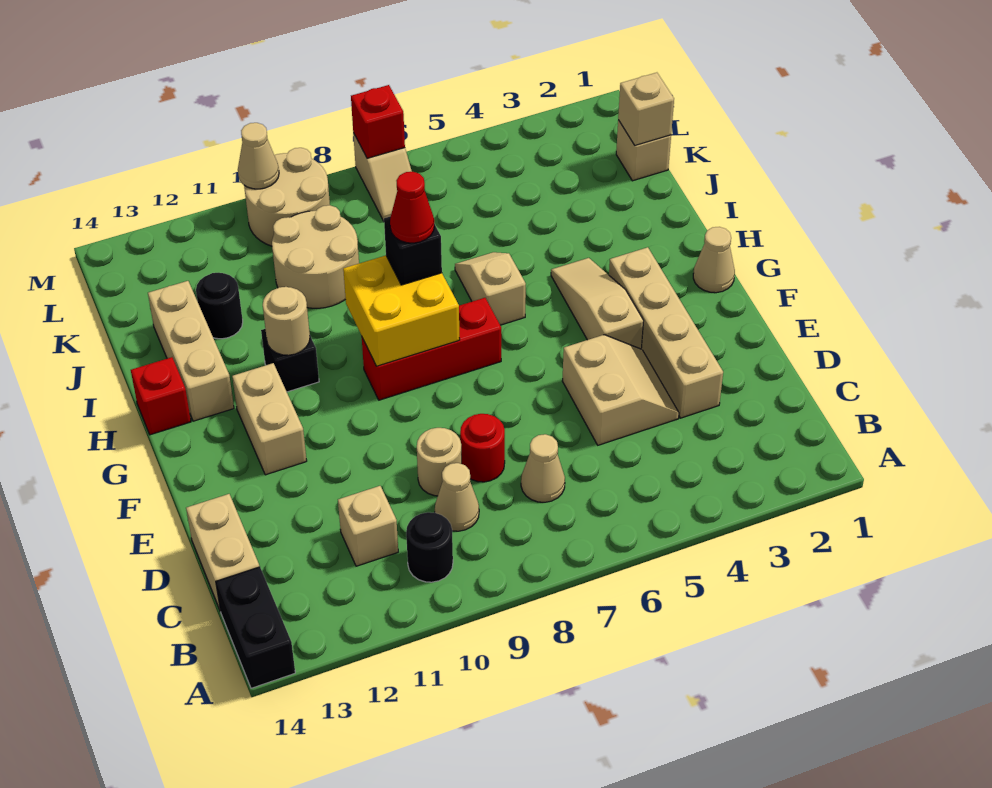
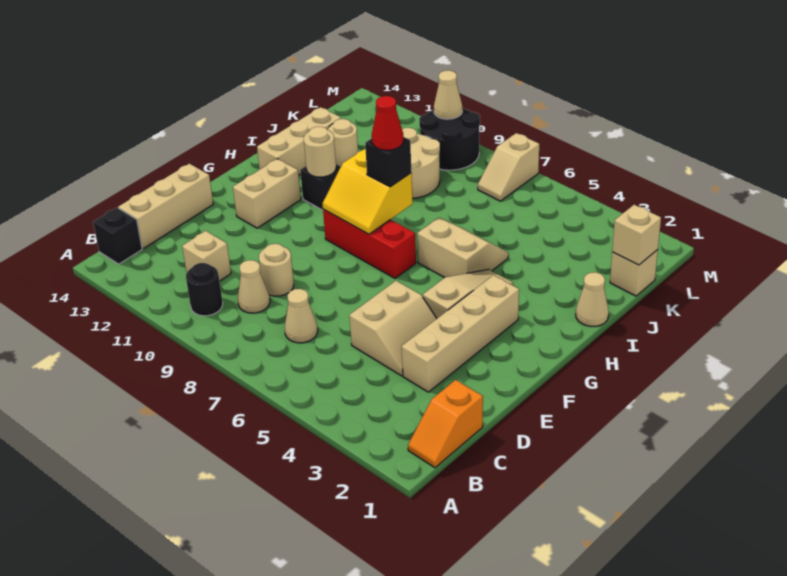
black 1x2 brick [216,567,295,688] -> black 1x1 brick [93,208,142,264]
none -> orange 1x2 slope [408,380,483,468]
tan 1x2 brick [186,494,260,611] -> tan 1x3 brick [118,164,213,248]
red 1x1 round brick [460,414,505,482] -> none
tan 1x1 cone [693,227,735,293] -> tan 1x1 cone moved to [576,272,609,326]
yellow 2x2 brick [343,256,460,366] -> yellow 2x2 slope [323,149,413,234]
tan 1x2 slope [455,252,526,325] -> tan 2x2 slope [417,218,509,278]
red 1x1 brick [131,357,191,435] -> none
black 1x1 round brick [196,273,243,339] -> tan 1x1 round brick [328,119,358,166]
tan 2x2 round brick [244,148,330,246] -> black 2x2 round brick [419,108,480,170]
red 1x1 brick [351,85,405,158] -> none

